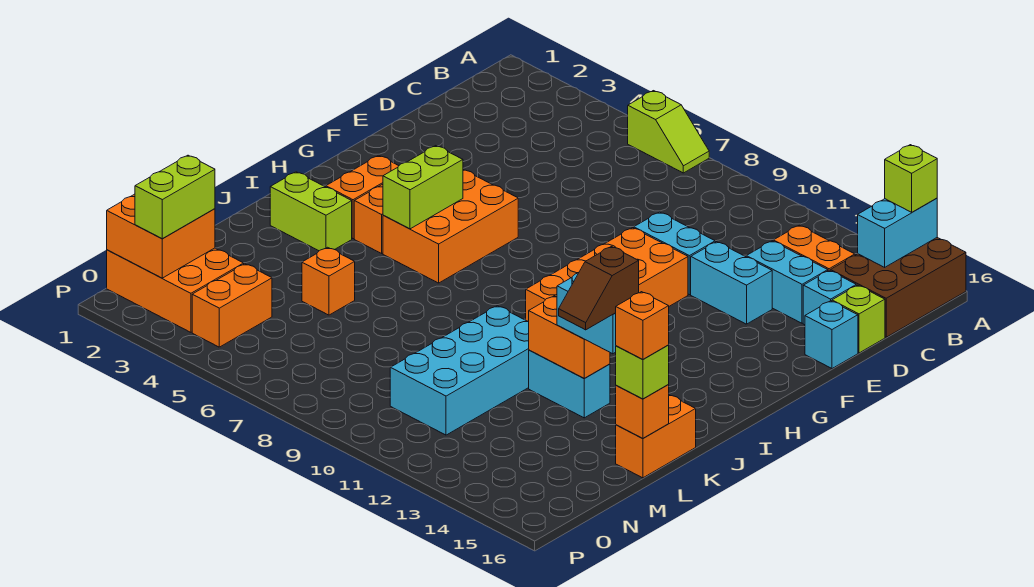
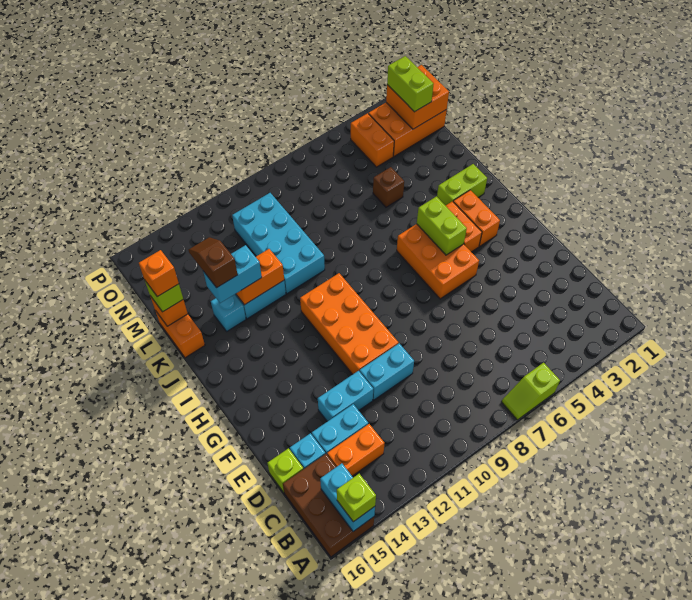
cyan 1x1 brick [805,301,858,369] -> cyan 1x1 brick moved to [211,294,246,331]
orange 1x1 brick [302,247,355,315] -> brown 1x1 brick [373,167,404,207]

